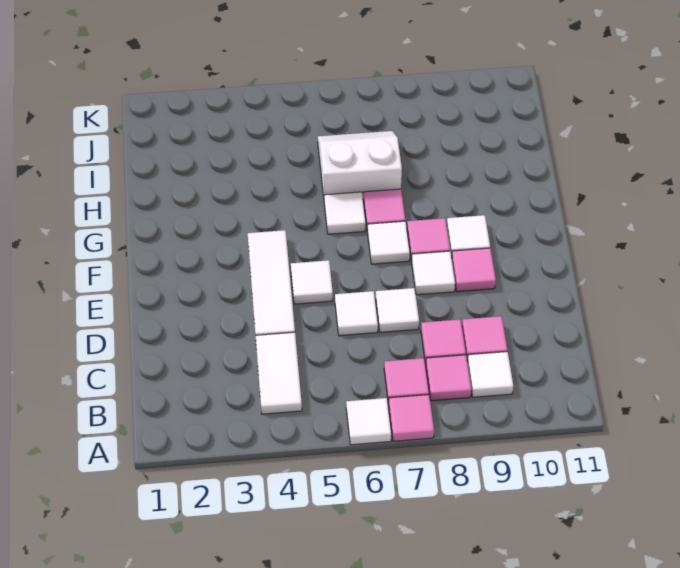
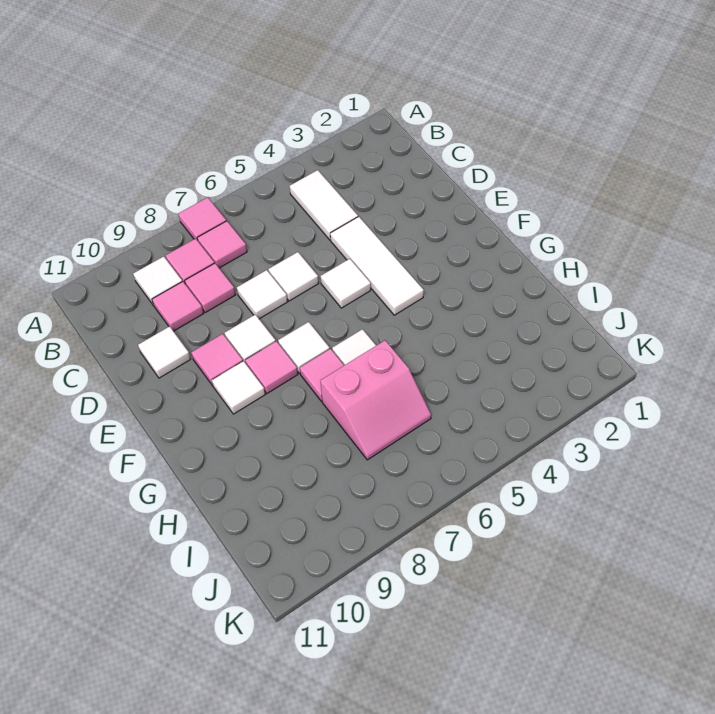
white 1x1 tile [346,398,391,445] -> white 1x1 tile moved to [138,326,191,378]
white 2x2 slope [318,131,402,199] -> pink 2x2 slope [320,340,431,460]

